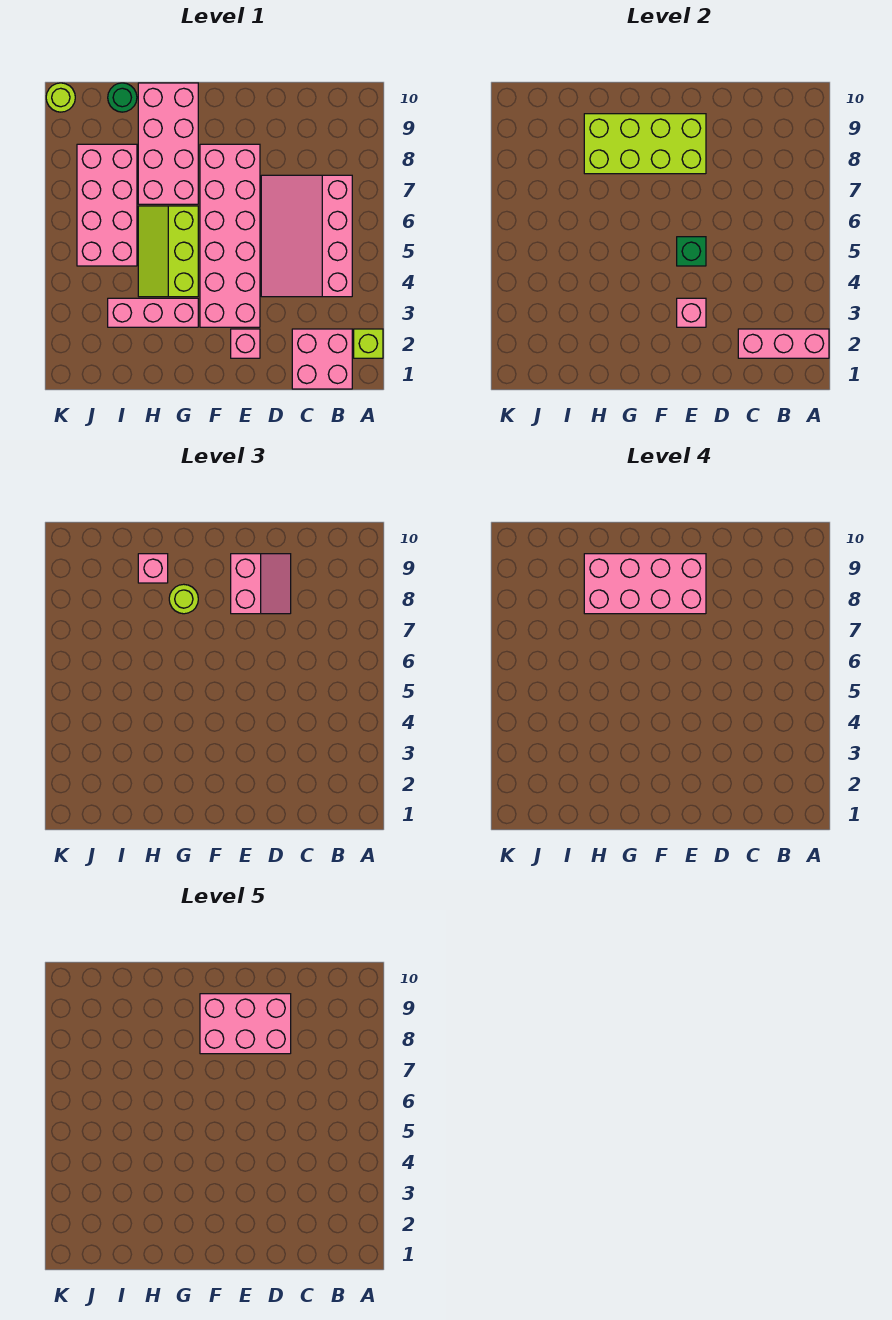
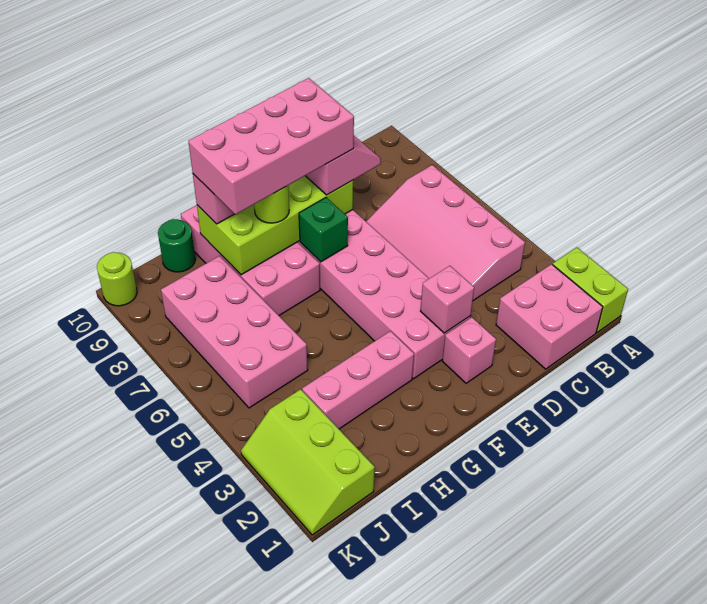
lime 1x1 brick [354,329,383,358] -> lime 1x2 brick [553,247,628,332]
pink 1x3 brick [738,329,829,358] -> none
pink 2x3 brick [200,994,291,1054] -> none
green 1x1 brick [677,237,706,266] -> green 1x1 brick moved to [299,197,348,262]
lime 2x3 slope [138,206,198,297] -> lime 2x3 slope moved to [241,389,375,535]

